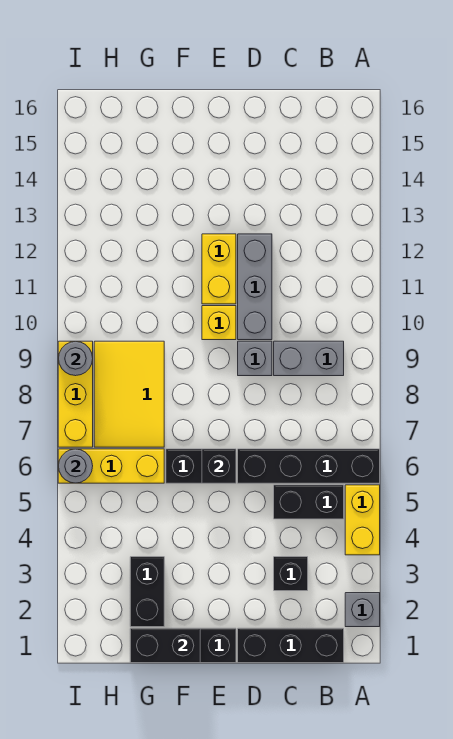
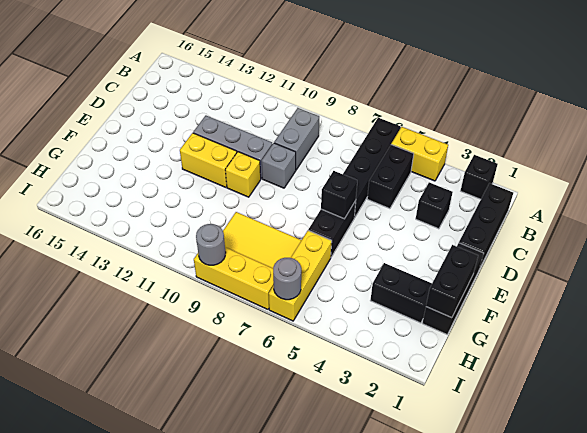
grey 1x1 brick [345,593,380,627] -> black 1x1 brick [461,155,498,199]

